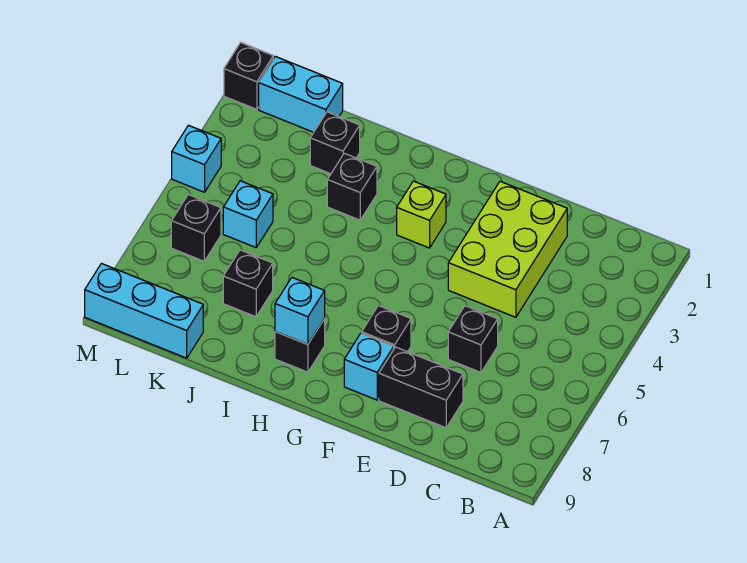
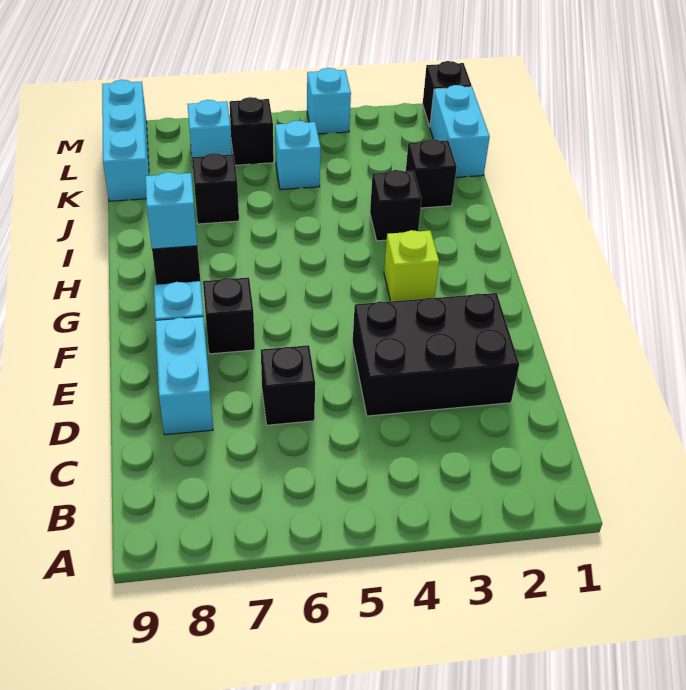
lime 2x3 brick [448,181,567,317] -> black 2x3 brick [353,293,519,416]
black 1x2 brick [379,347,463,428] -> cyan 1x2 brick [155,317,213,435]
none -> cyan 1x1 brick [187,100,232,164]

